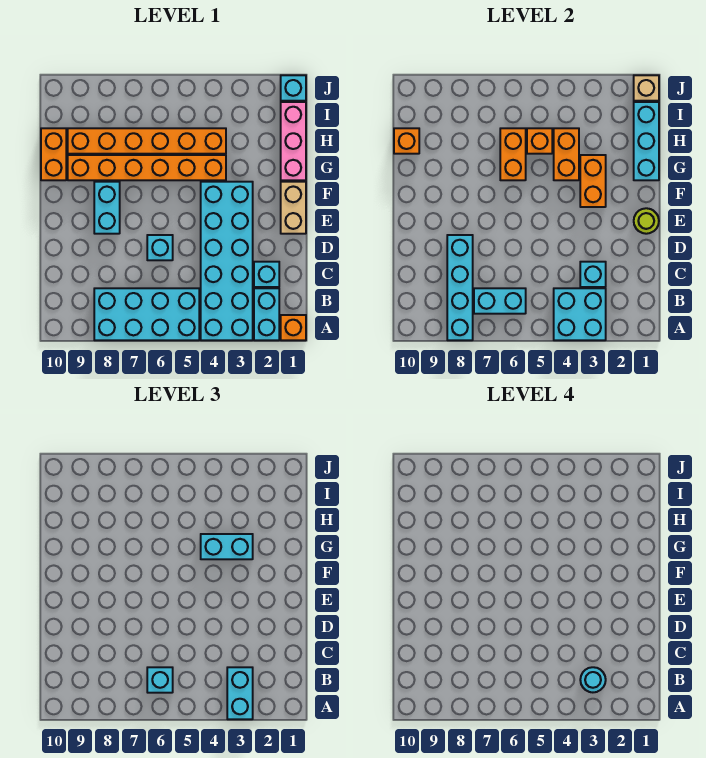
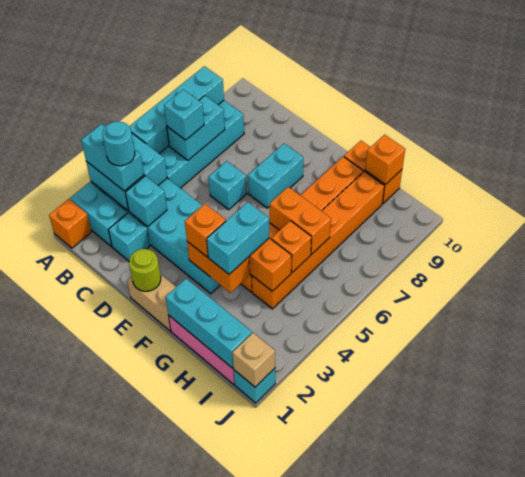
cyan 1x4 brick [447,235,473,340] -> cyan 1x4 brick turned to [129,66,224,153]
cyan 1x2 brick [94,182,120,234] -> cyan 1x2 brick turned to [248,144,303,208]
none -> orange 1x1 brick [185,204,226,257]

